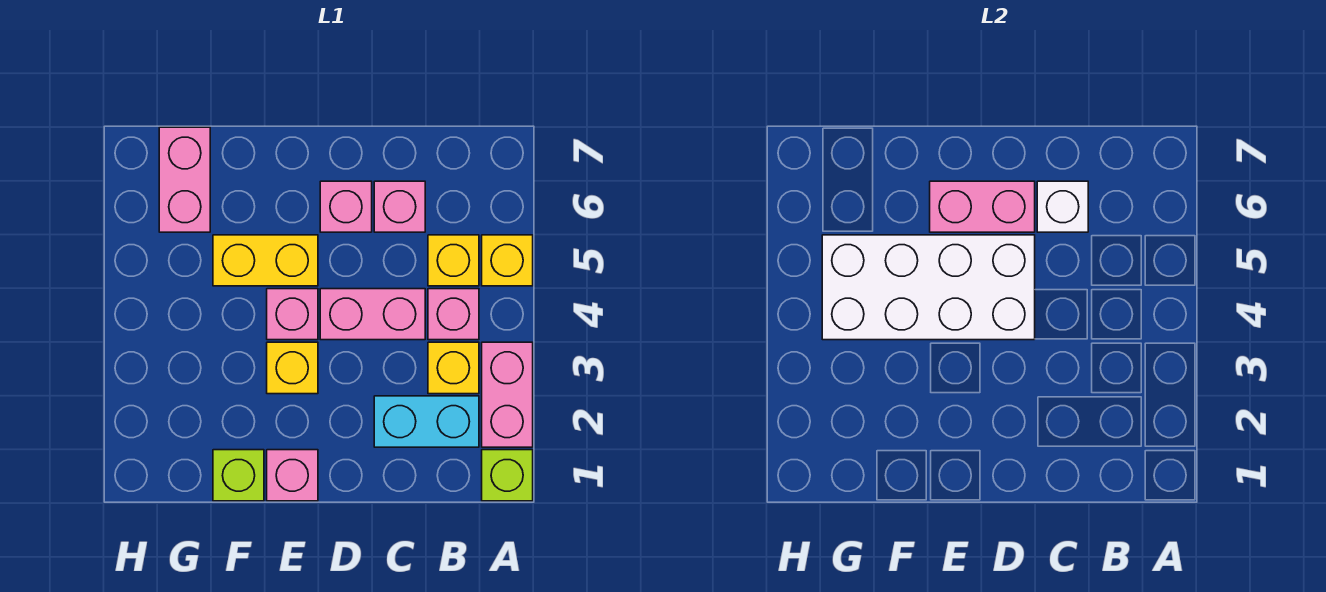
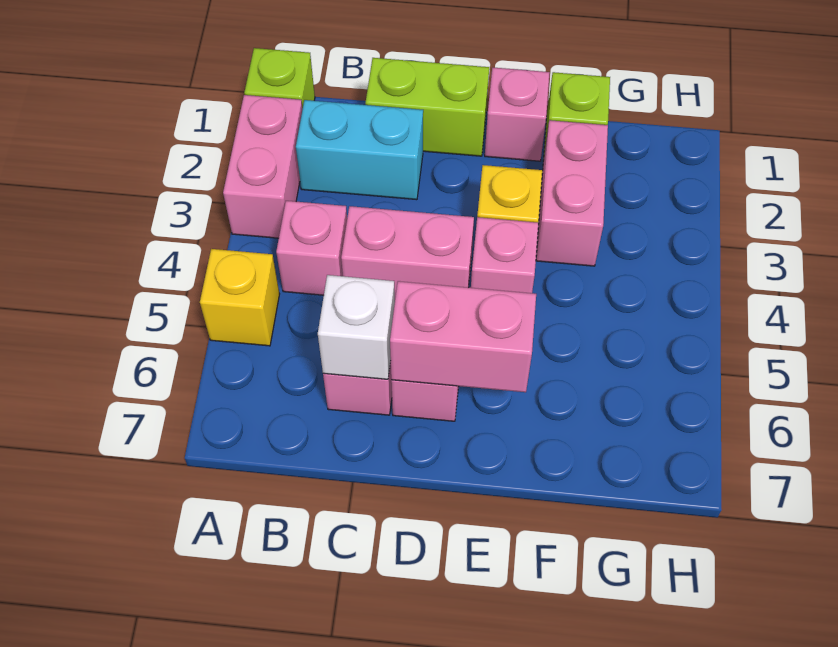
yellow 1x1 brick [428,342,479,394] -> none
yellow 1x1 brick [428,235,479,286] -> none
none -> lime 1x2 brick [365,58,489,156]
white 2x4 brick [822,235,1035,340] -> none
yellow 1x2 brick [213,235,318,286] -> none
pink 1x2 brick [159,127,210,232] -> pink 1x2 brick moved to [536,120,608,266]

